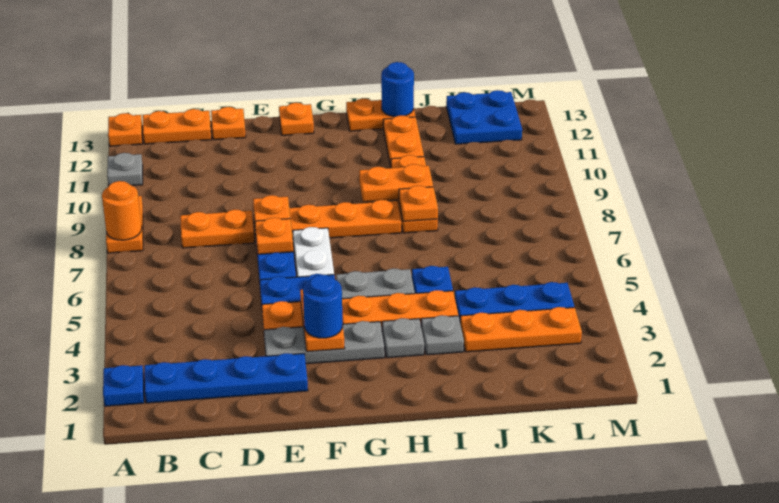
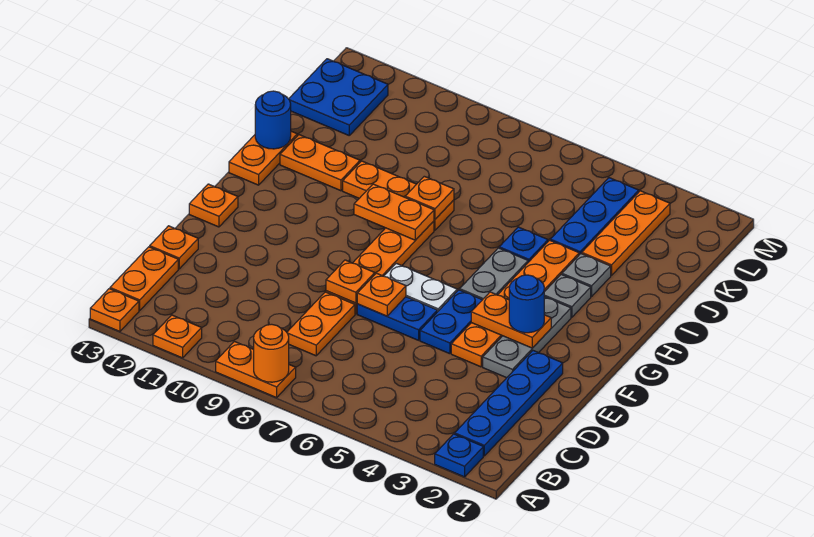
grey 1x1 plate [107,153,143,186] -> orange 1x1 plate [153,315,202,358]
orange 1x2 plate [359,164,433,202] -> orange 1x2 plate turned to [354,184,434,240]

